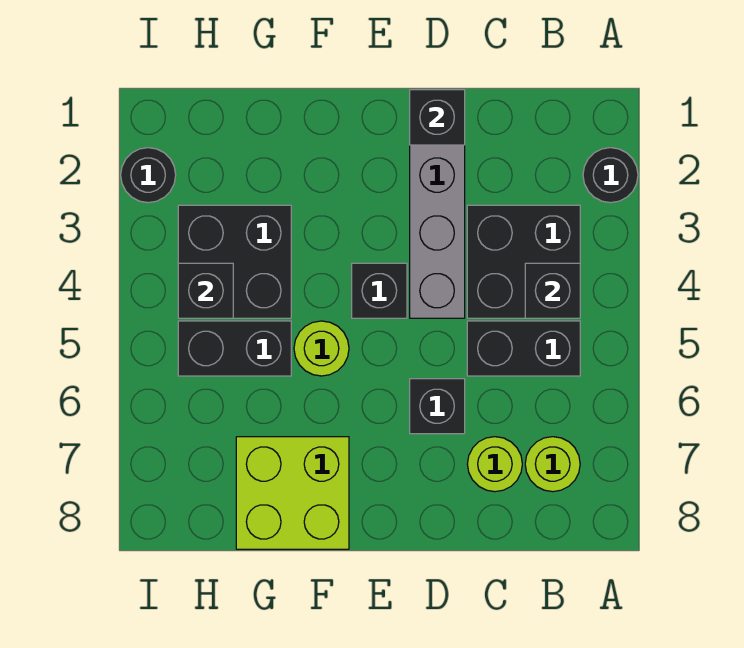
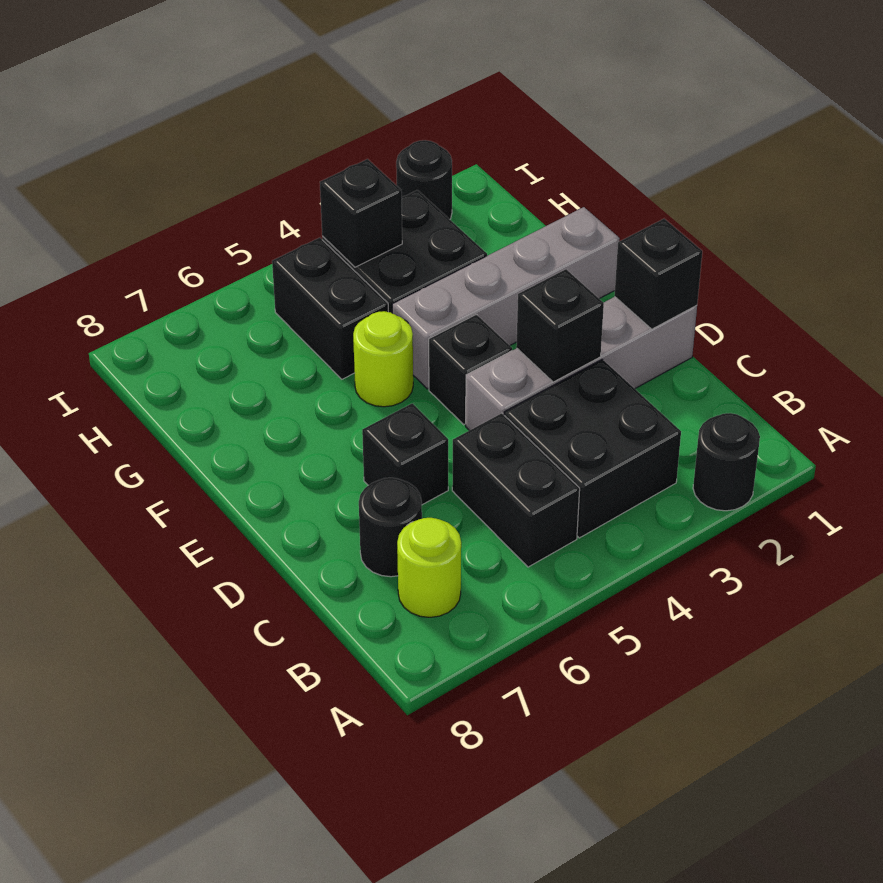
black 1x1 brick [525,263,580,318] -> black 1x1 brick moved to [516,269,604,382]
lime 1x1 round brick [467,437,522,492] -> black 1x1 round brick [359,478,422,577]
none -> grey 1x4 brick [392,207,620,389]
lime 2x2 brick [236,437,349,549] -> none

